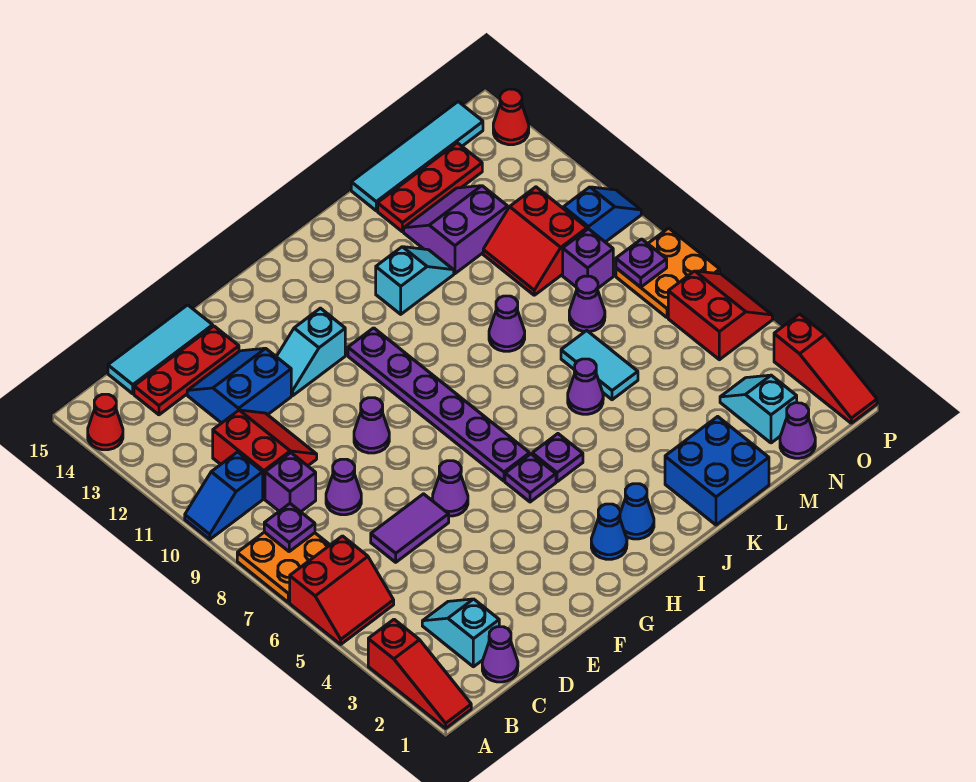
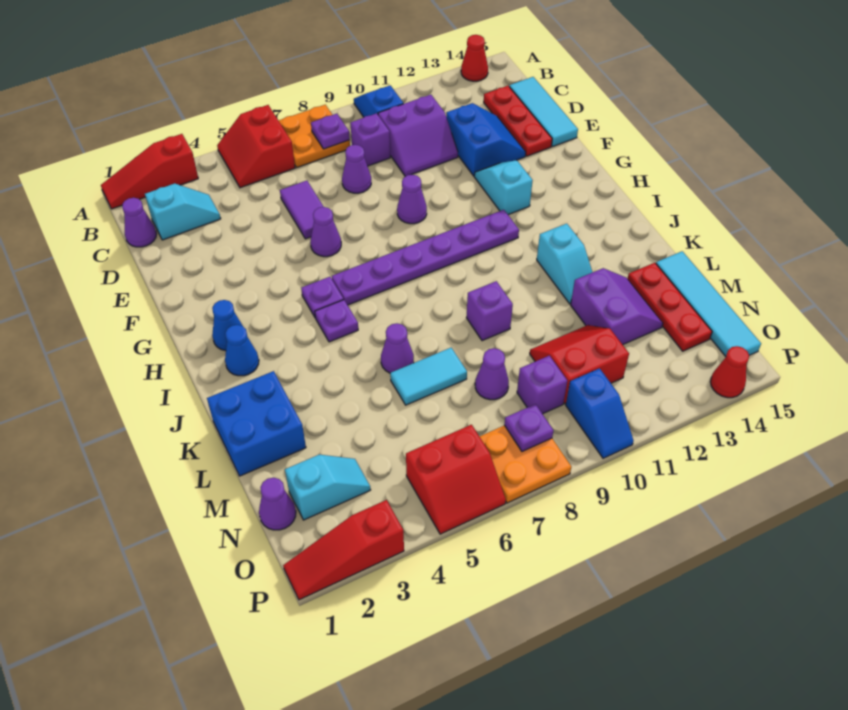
red 2x2 slope [213,410,317,499] -> purple 2x2 slope [378,95,458,176]
purple 1x1 cone [489,296,525,351] -> purple 1x1 brick [466,281,513,341]

